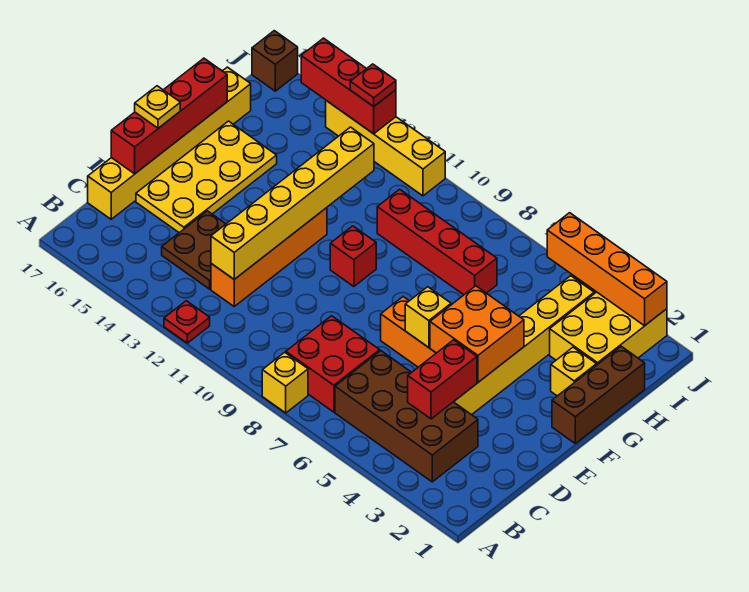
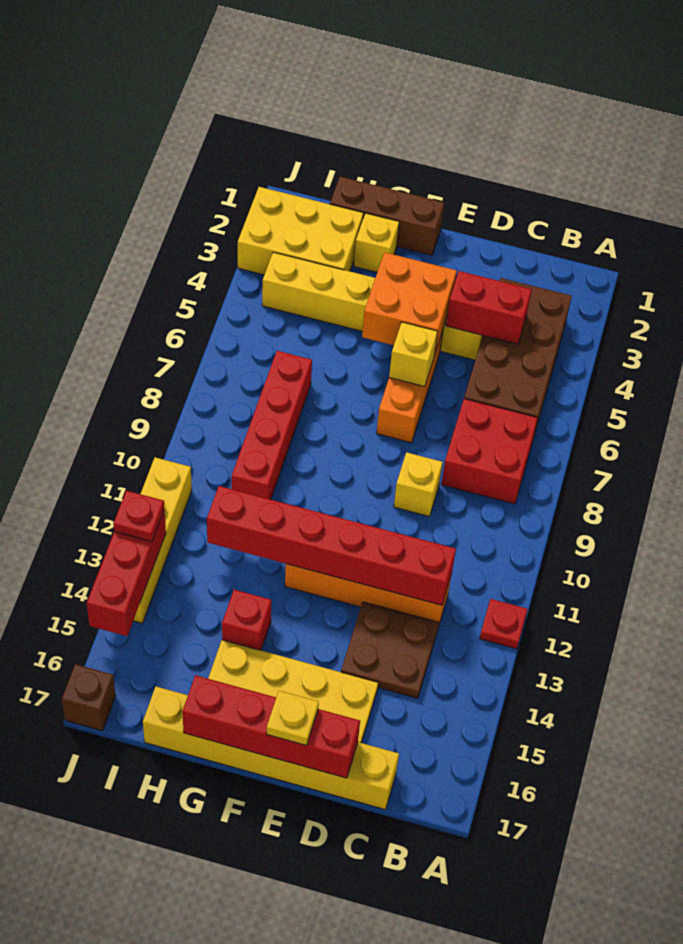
yellow 1x1 brick [262,352,308,413] -> yellow 1x1 brick moved to [394,452,443,517]
yellow 1x6 brick [211,127,374,279] -> red 1x6 brick [207,486,456,605]
red 1x1 brick [330,226,376,287] -> red 1x1 brick moved to [222,590,271,650]
orange 1x4 brick [547,213,667,326] -> none

